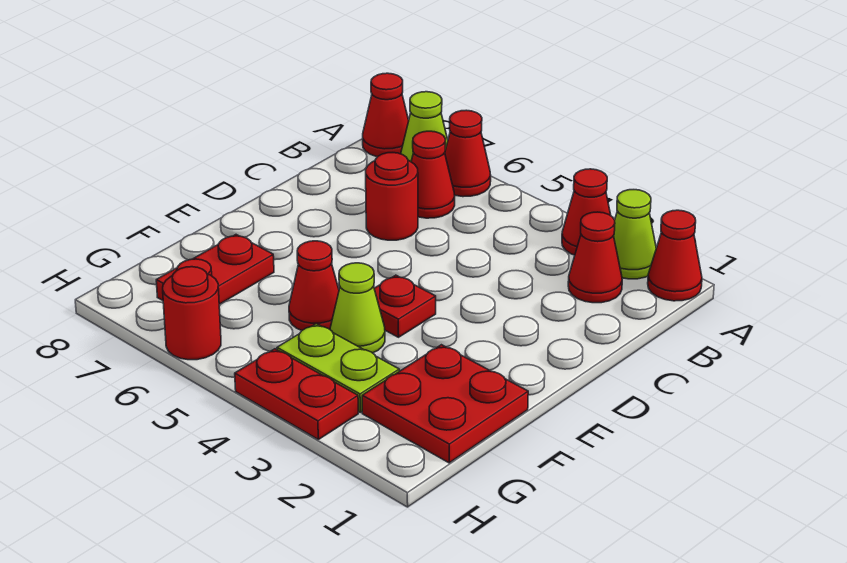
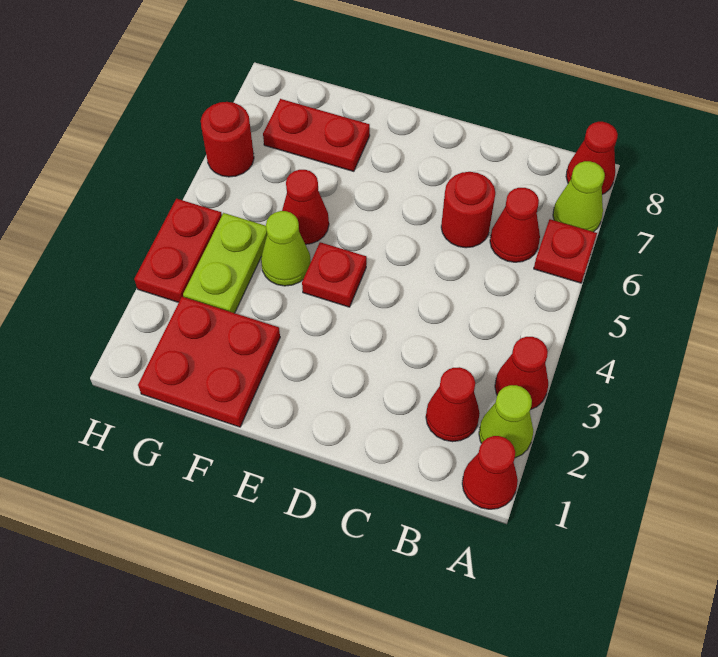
red 1x1 cone [445,110,491,197] -> red 1x1 plate [534,219,597,283]

